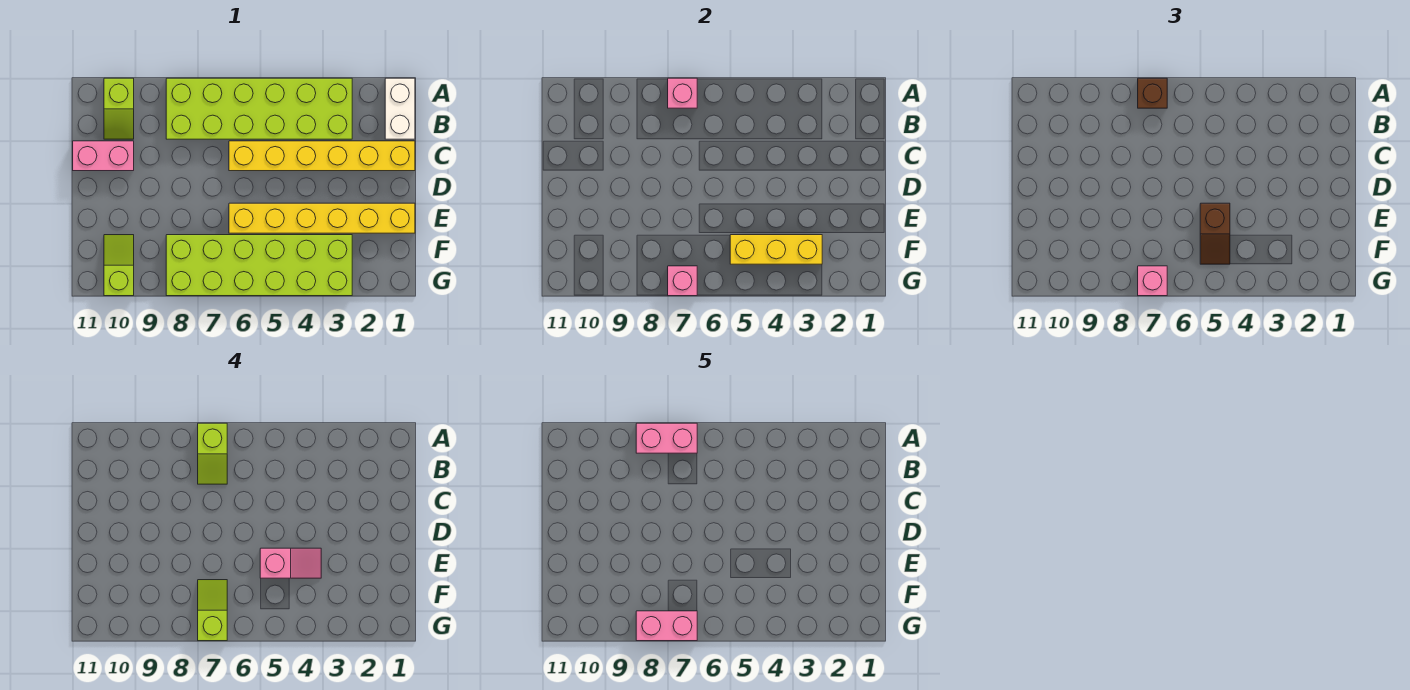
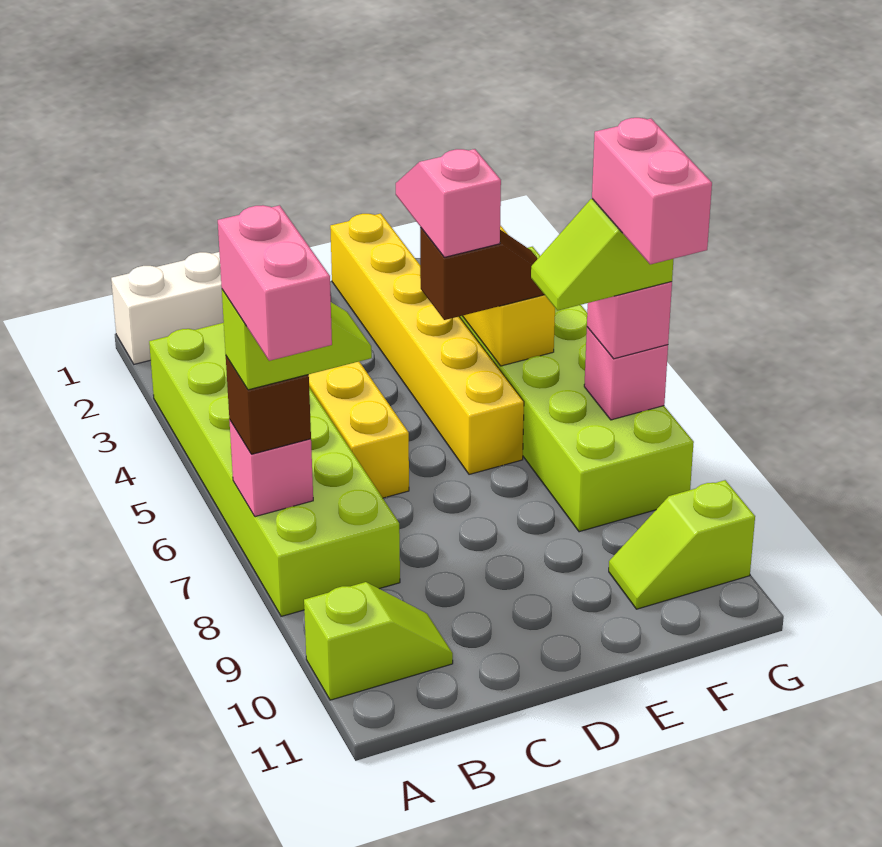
pink 1x2 brick [73,141,134,171] -> none

